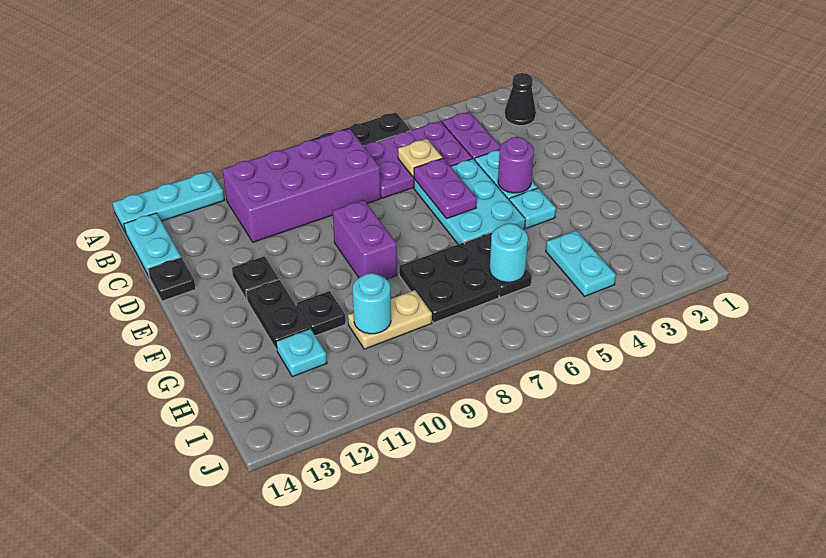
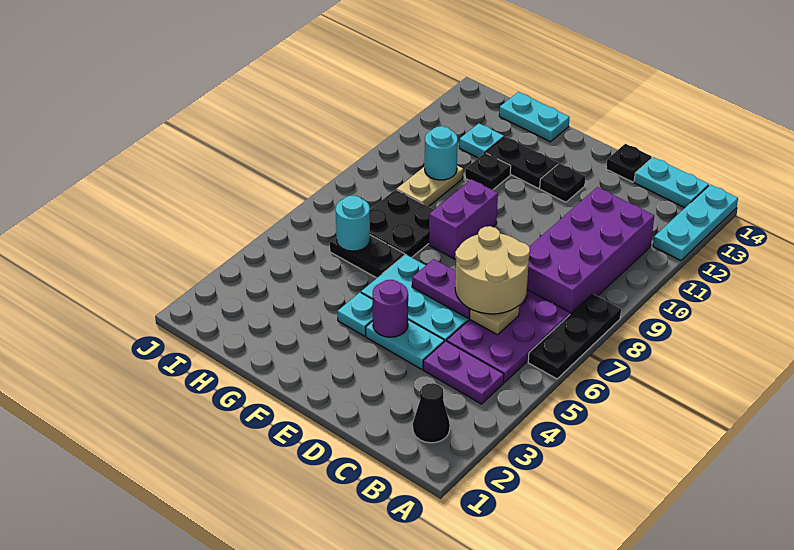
none -> tan 2x2 round brick [455,226,530,314]
purple 1x2 brick [333,200,397,279] -> purple 1x2 brick turned to [429,179,498,259]
cyan 1x2 plate [546,231,616,296] -> cyan 1x2 plate moved to [499,92,570,142]

